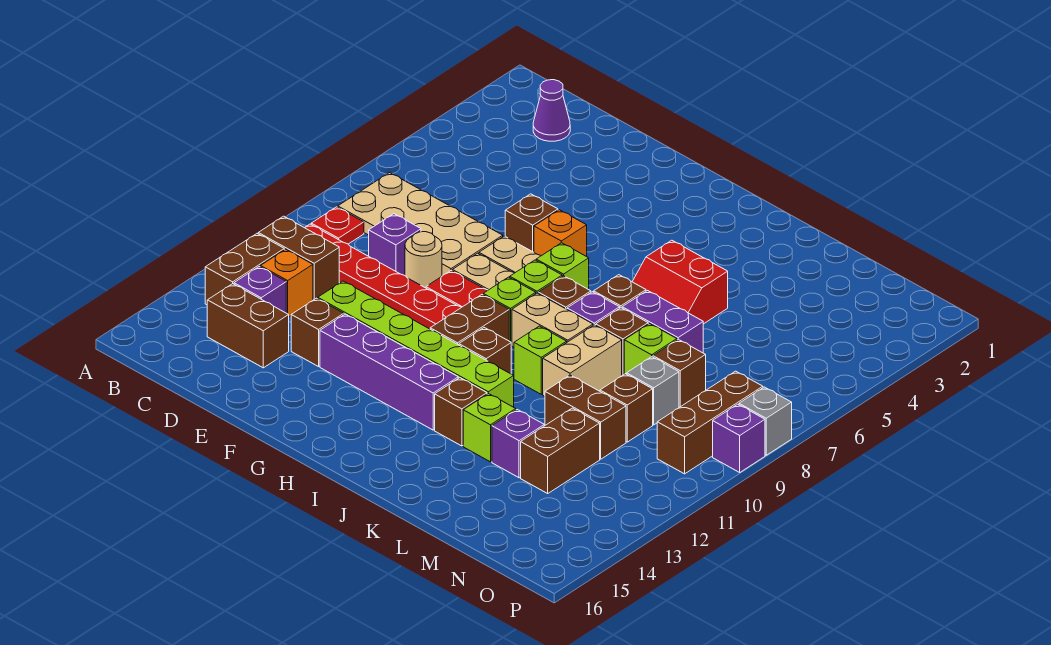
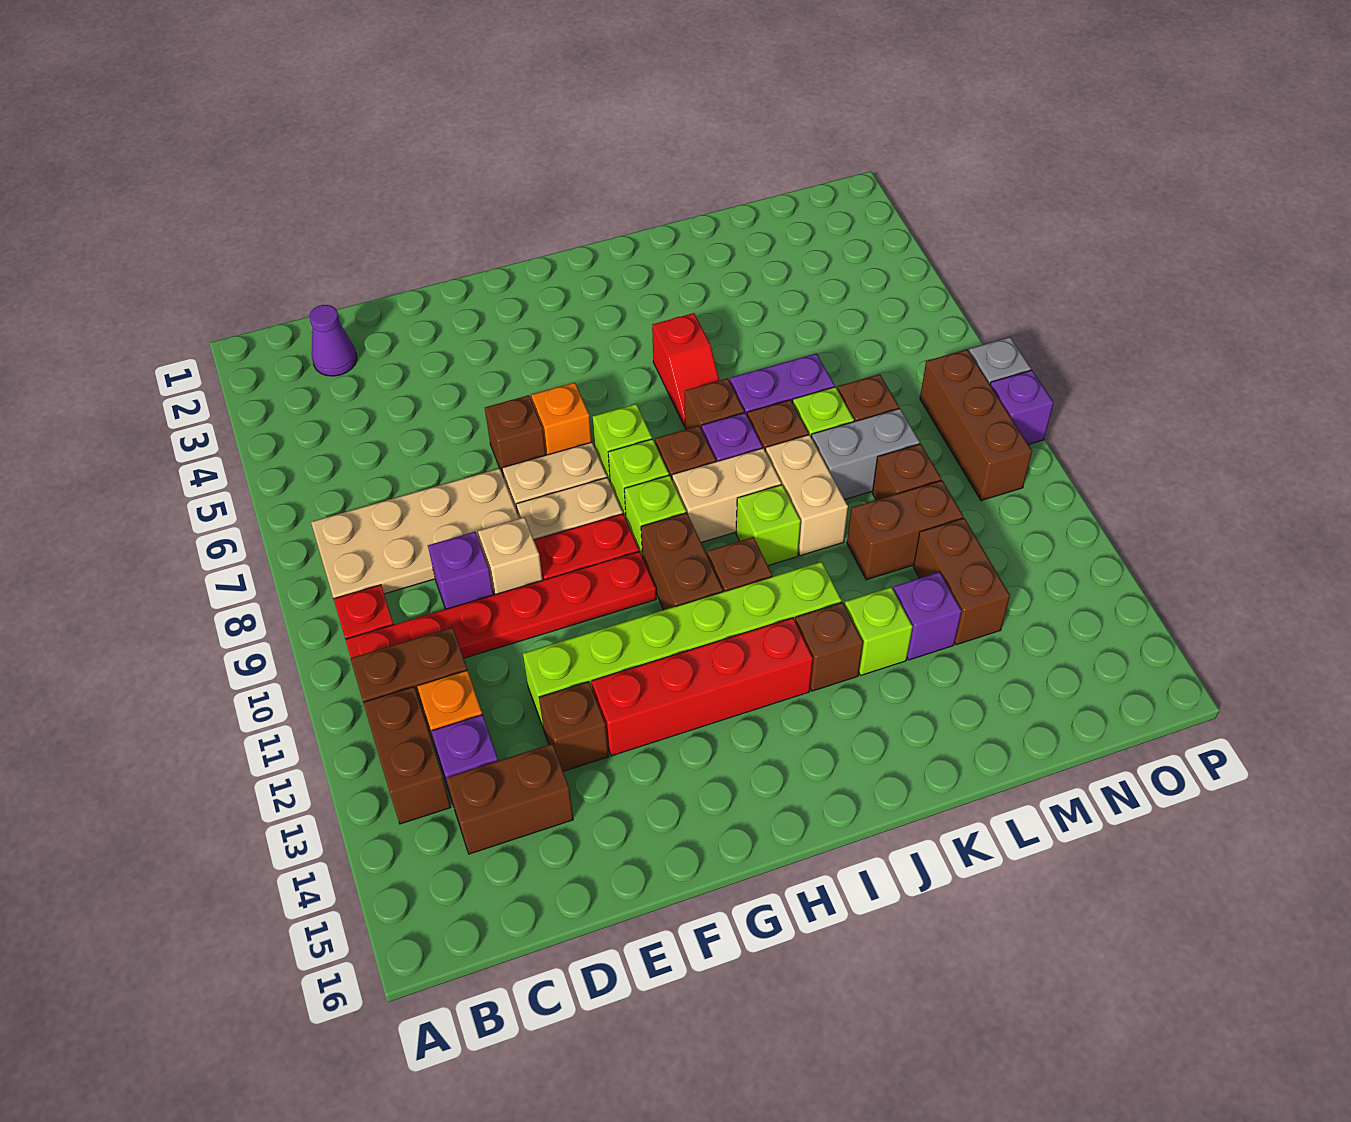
tan 1x1 round brick [405,232,442,288] -> tan 1x1 brick [478,517,543,595]
purple 1x4 brick [320,314,458,430] -> red 1x4 brick [592,618,813,756]
red 2x2 slope [632,240,728,324] -> red 1x2 slope [652,313,719,426]
grey 1x1 brick [627,357,679,425] -> grey 1x2 brick [811,408,920,499]

